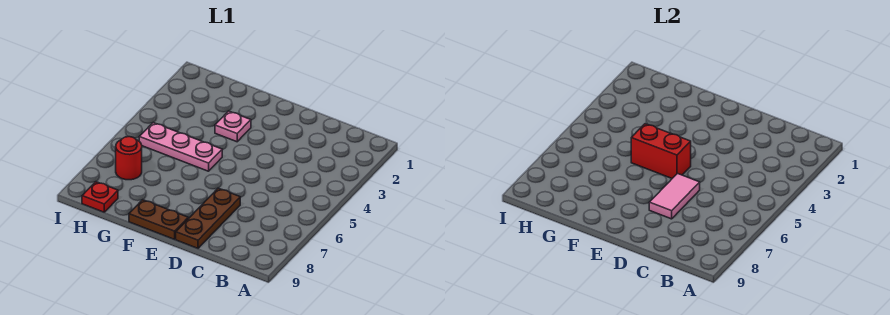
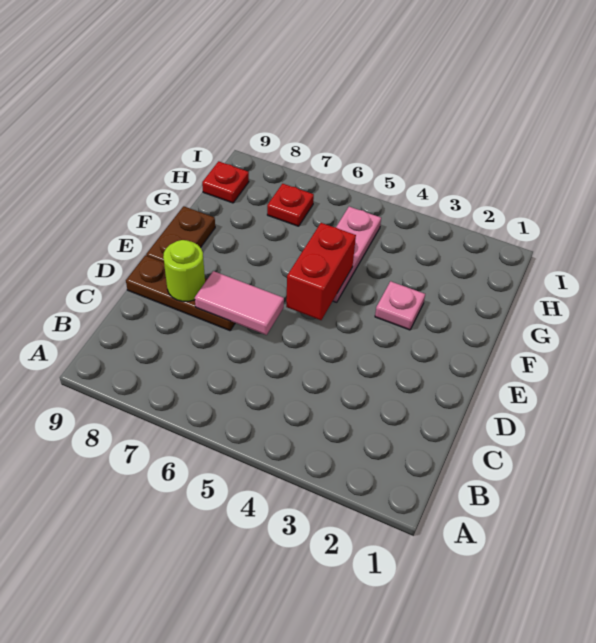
none -> lime 1x1 round brick [163,240,205,301]
red 1x1 round brick [116,137,142,180] -> red 1x1 plate [267,184,314,226]

